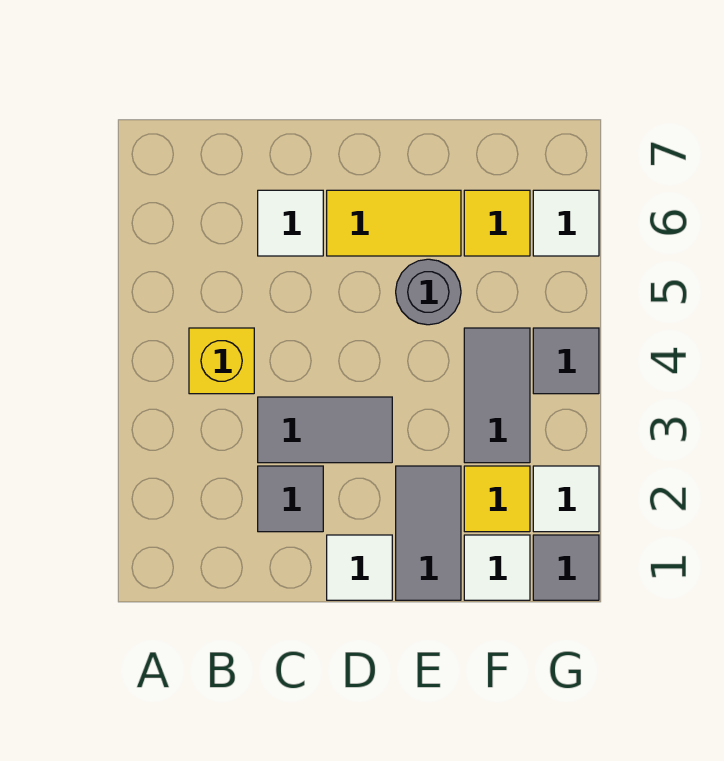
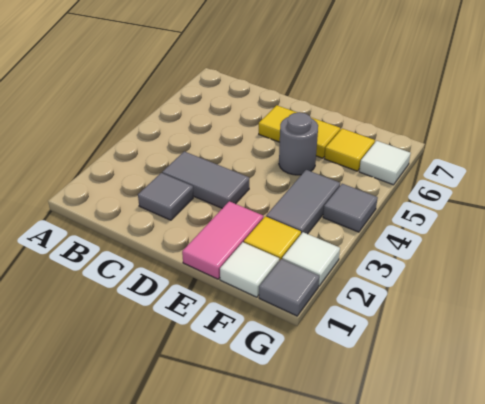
yellow 1x1 brick [189,328,254,394] -> none
white 1x1 tile [258,190,323,256] -> none
white 1x1 tile [327,535,392,600] -> none
grey 1x2 tile [396,466,461,600] -> pink 1x2 tile [182,201,263,279]

